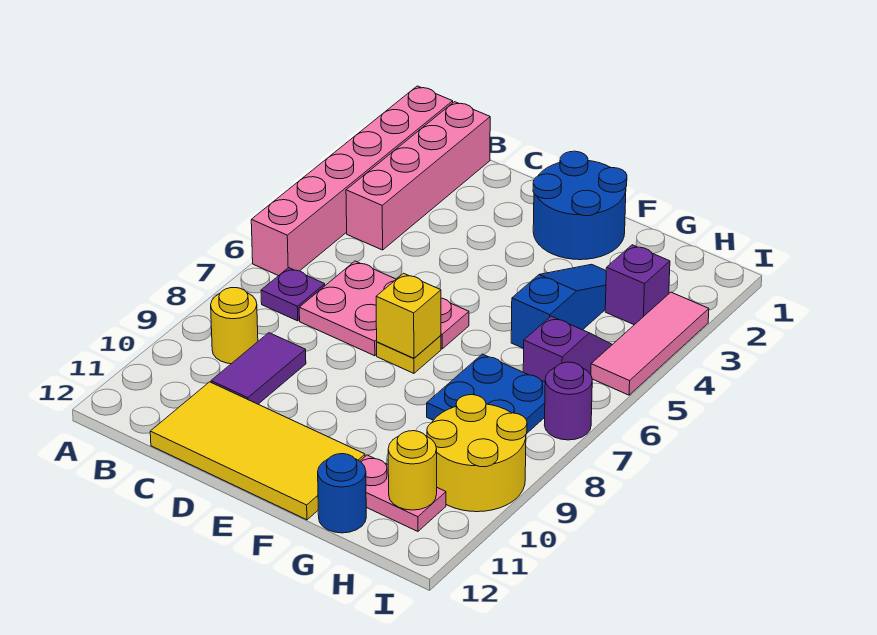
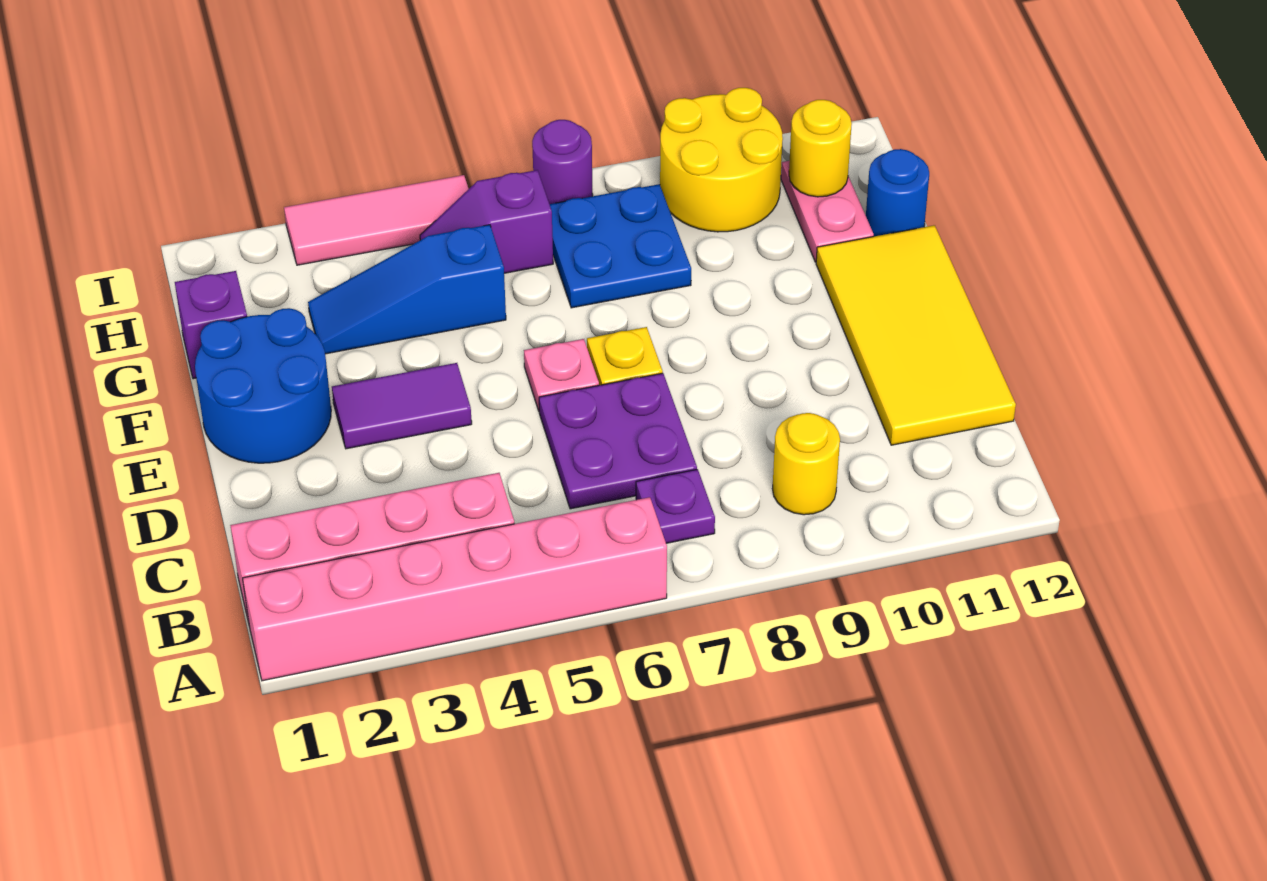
pink 2x2 plate [299,261,396,356] -> purple 2x2 plate [539,373,697,509]
purple 1x2 tile [211,333,306,404] -> purple 1x2 tile moved to [332,363,472,449]
yellow 1x1 brick [376,273,441,358] -> none
purple 1x1 brick [605,245,670,325] -> purple 1x1 brick moved to [175,271,247,379]

